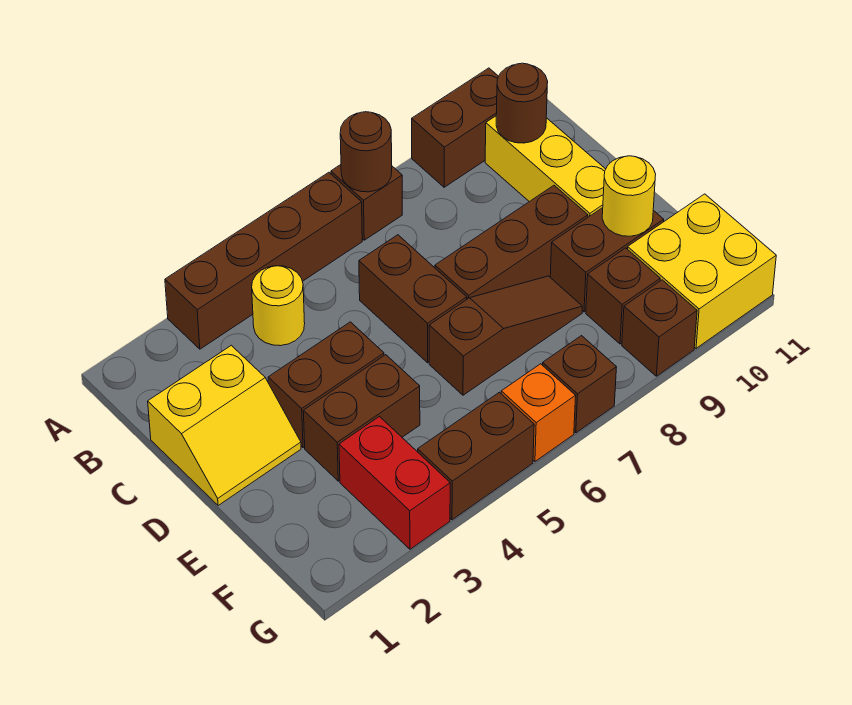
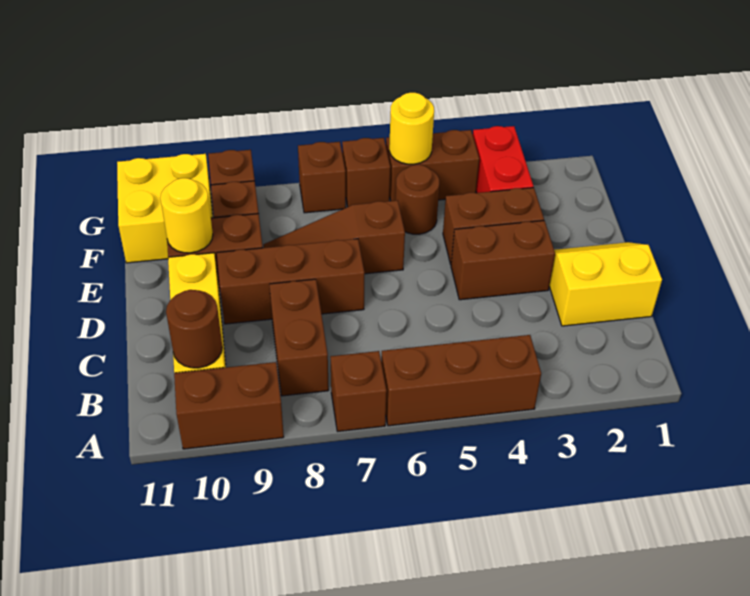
brown 1x4 brick [165,172,362,349] -> brown 1x3 brick [381,335,541,426]
brown 1x1 round brick [340,112,392,192] -> brown 1x1 round brick moved to [396,165,439,234]
yellow 1x1 round brick [252,266,305,346] -> yellow 1x1 round brick moved to [389,93,434,164]
brown 1x2 brick [359,235,467,363] -> brown 1x2 brick moved to [269,279,329,396]
orange 1x1 brick [501,364,576,461] -> brown 1x1 brick [342,138,390,207]

